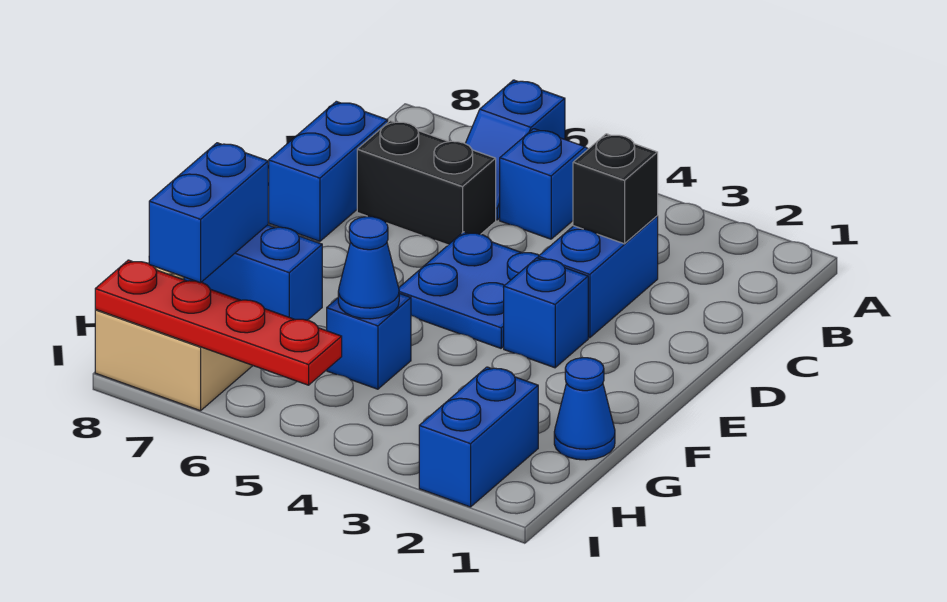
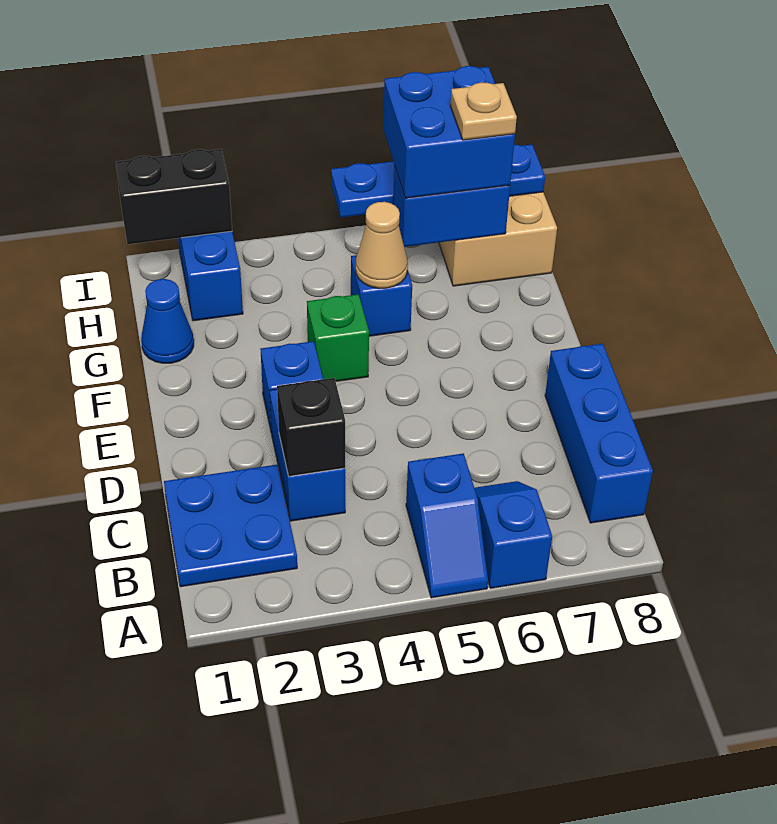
black 1x2 brick [357,121,496,245] -> black 1x2 brick moved to [116,149,232,244]
blue 1x2 brick [268,101,388,241] -> blue 1x3 brick [545,344,653,523]
blue 2x2 plate [399,232,539,348] -> blue 2x2 plate moved to [164,465,297,587]
none -> green 1x1 brick [307,294,369,381]
blue 1x1 cone [338,217,399,319] -> tan 1x1 cone [356,202,408,288]
blue 1x2 brick [149,143,268,283] -> blue 2x2 brick [383,66,515,198]
none -> tan 1x1 plate [450,83,517,140]
red 1x4 plate [95,260,342,385] -> blue 1x4 plate [331,145,545,217]

